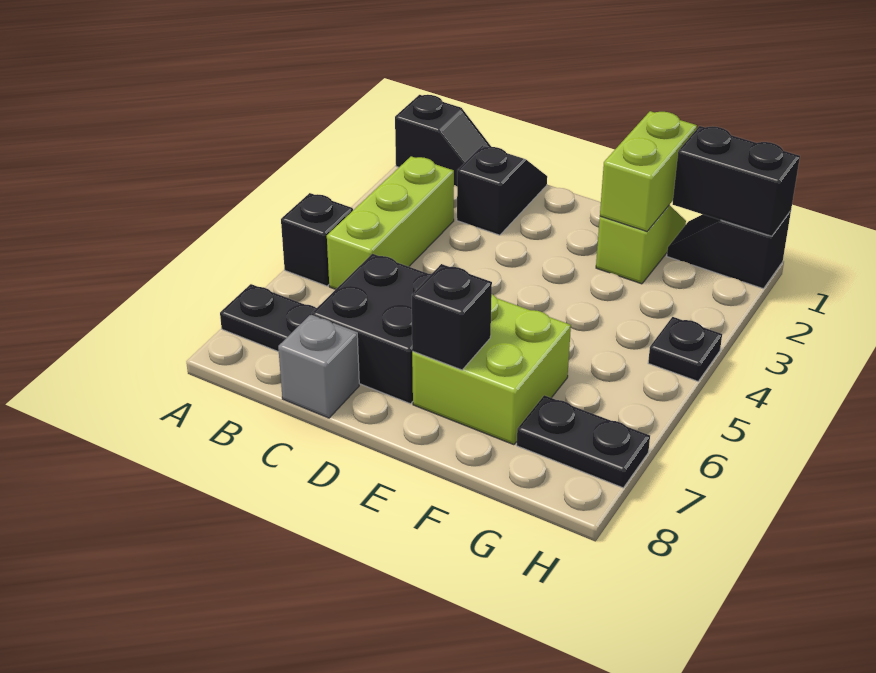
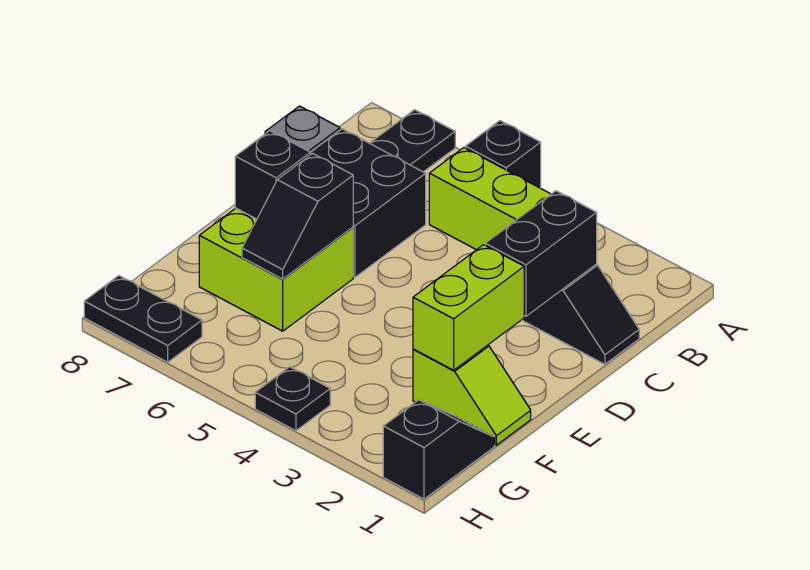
black 1x2 slope [395,95,491,186] -> black 1x2 slope moved to [242,153,353,279]
lime 1x2 brick [600,111,697,231] -> lime 1x2 brick turned to [413,245,524,370]
black 1x2 brick [673,126,800,236] -> black 1x2 brick moved to [485,191,597,316]
black 1x2 plate [517,395,650,488] -> black 1x2 plate turned to [84,276,202,362]

